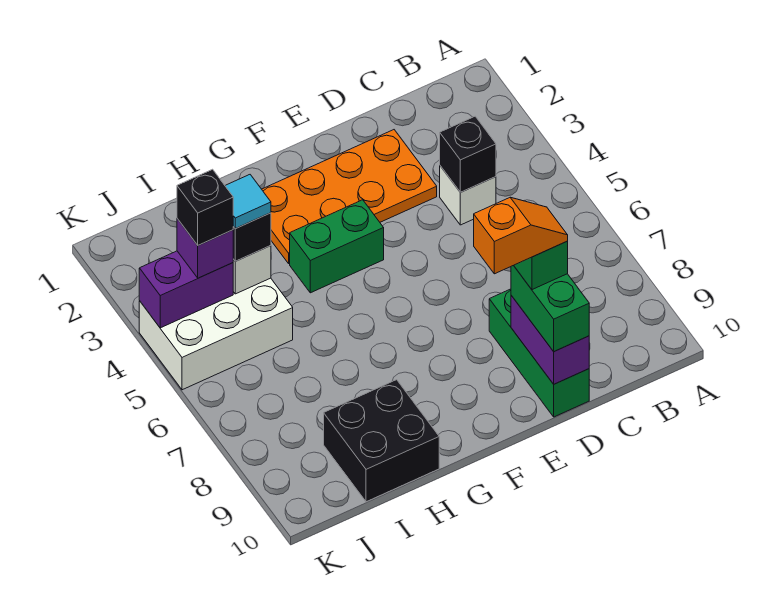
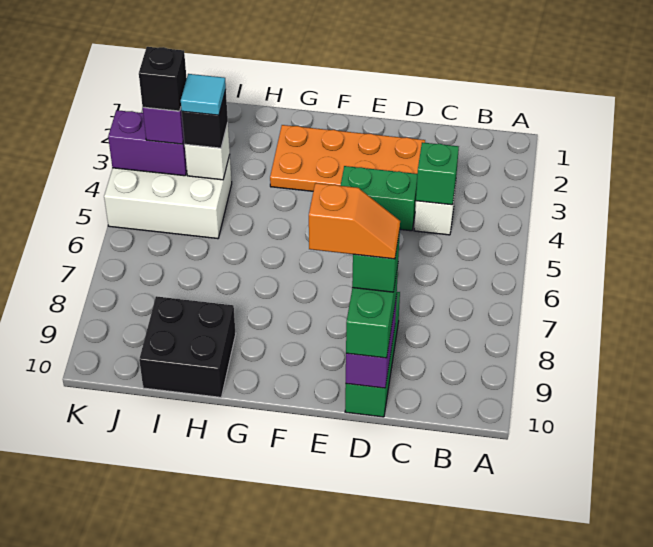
black 1x1 brick [440,116,496,192] -> green 1x1 brick [416,142,459,205]
green 1x2 brick [290,200,384,293] -> green 1x2 brick moved to [340,166,417,231]

